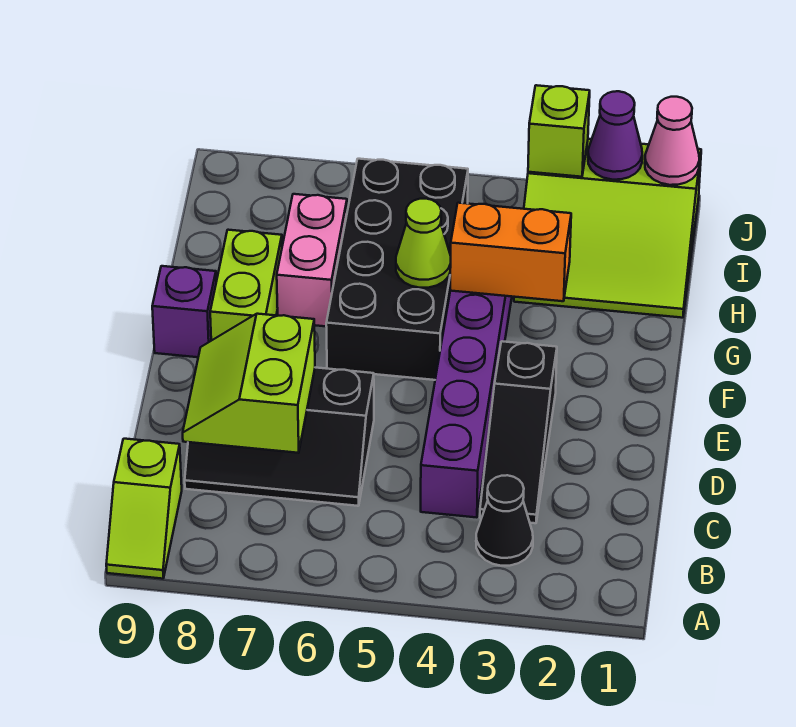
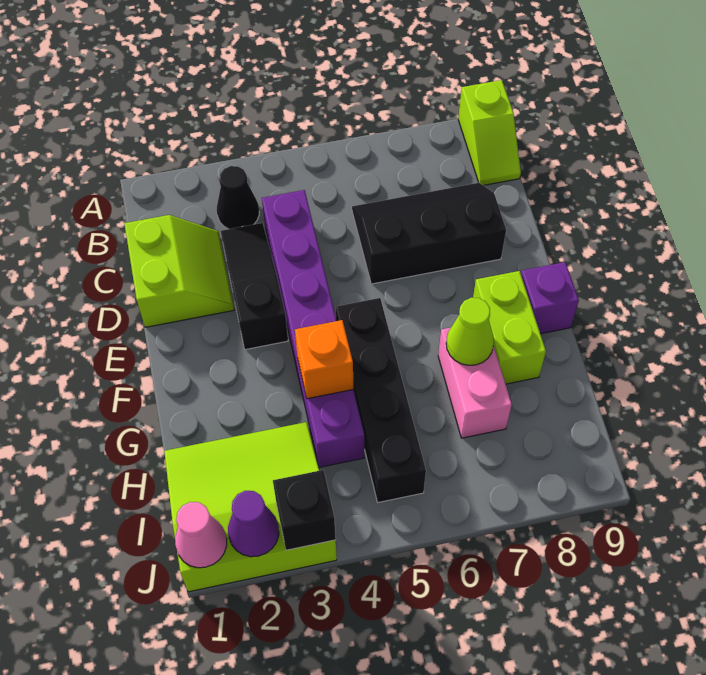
lime 1x2 slope [106,439,182,579] -> lime 1x2 slope turned to [458,80,521,185]
lime 2x2 slope [183,314,315,453] -> lime 2x2 slope moved to [124,215,234,327]
black 2x4 brick [326,159,468,380] -> black 1x4 brick [336,298,426,502]
orange 1x2 brick [450,203,571,301] -> orange 1x1 brick [295,320,353,399]
lime 1x1 cone [396,199,451,288] -> lime 1x1 cone moved to [446,298,494,365]
lime 1x1 brick [528,85,590,177] -> black 1x1 brick [273,470,336,550]

